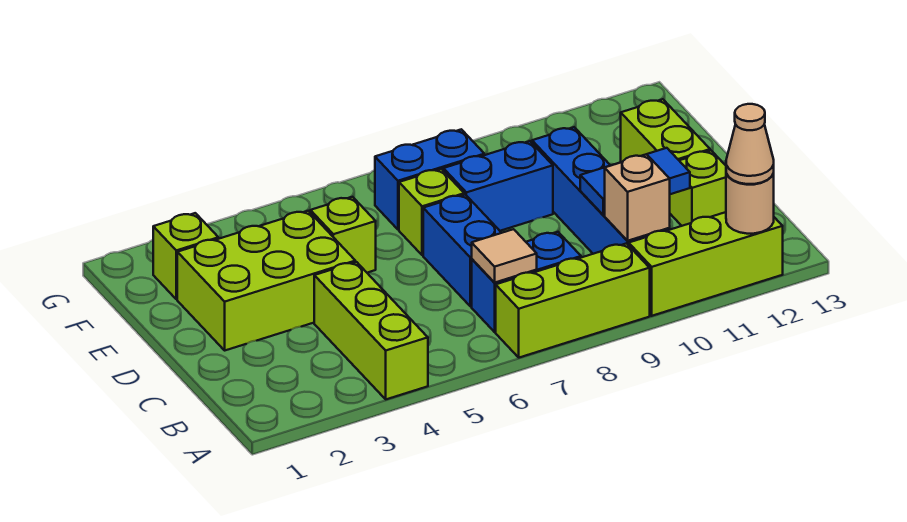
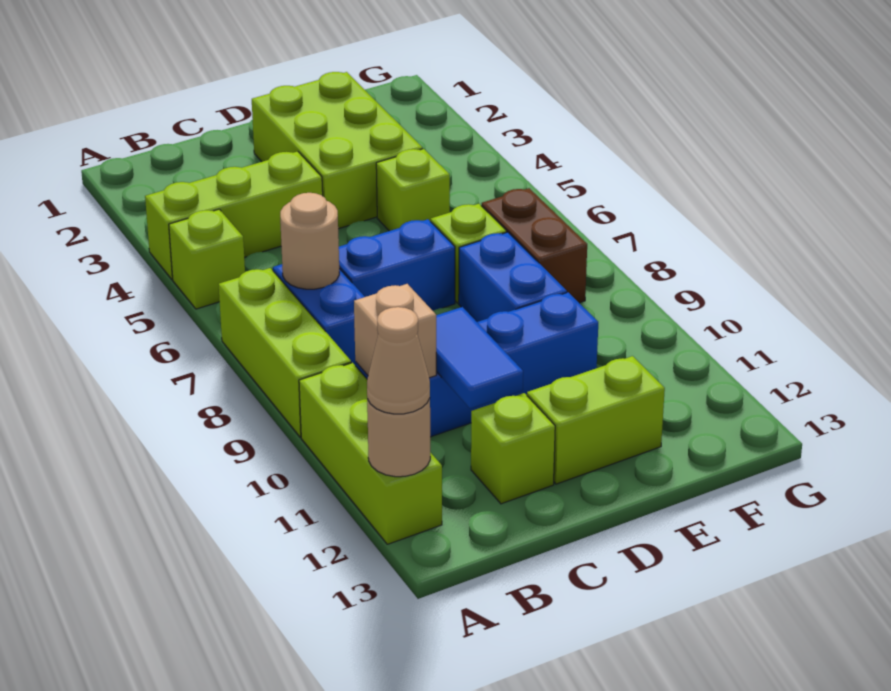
tan 1x1 tile [472,229,537,282] -> tan 1x1 round brick [280,193,339,289]
lime 1x1 brick [153,213,218,299] -> lime 1x1 brick moved to [169,209,245,309]
blue 1x2 brick [375,129,484,230] -> brown 1x2 brick [481,188,587,303]

